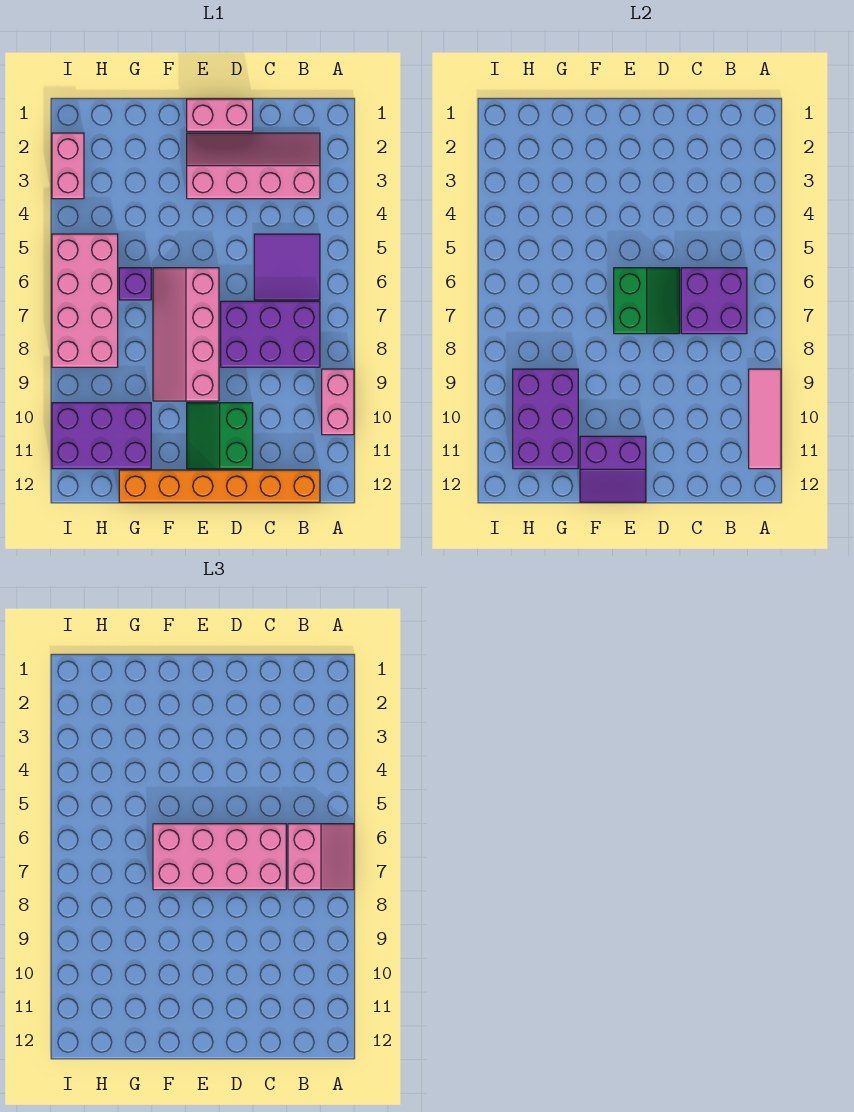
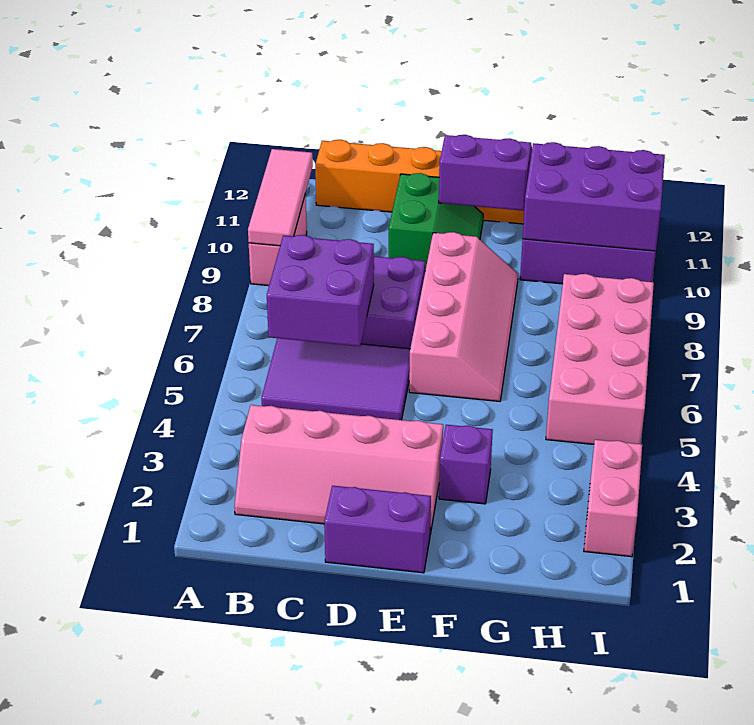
pink 2x2 slope [288,824,354,890] -> none
purple 2x2 tile [254,234,320,300] -> purple 2x3 tile [261,338,410,420]
pink 2x4 brick [153,824,286,890] -> none
pink 1x2 brick [187,99,253,131] -> purple 1x2 brick [324,486,431,573]
green 2x2 slope [614,268,680,334] -> none
purple 1x1 brick [119,268,151,300] -> purple 1x1 brick moved to [439,425,493,504]
purple 2x3 brick [513,369,578,469] -> purple 2x3 brick turned to [523,142,665,251]

